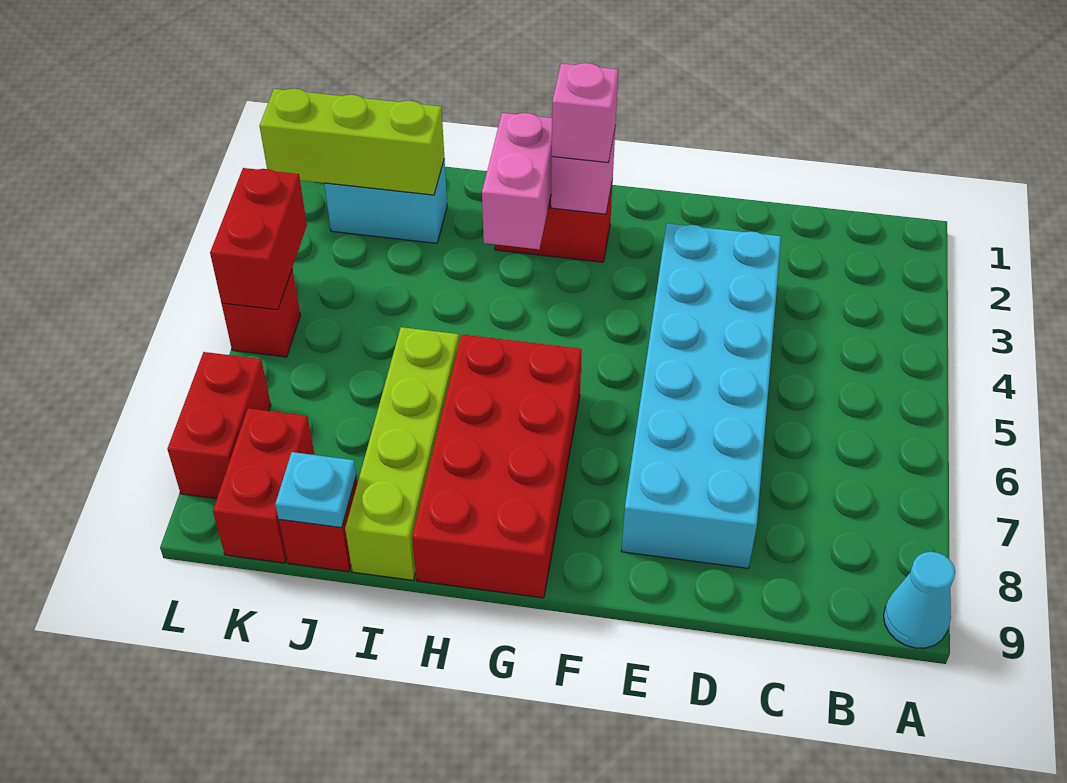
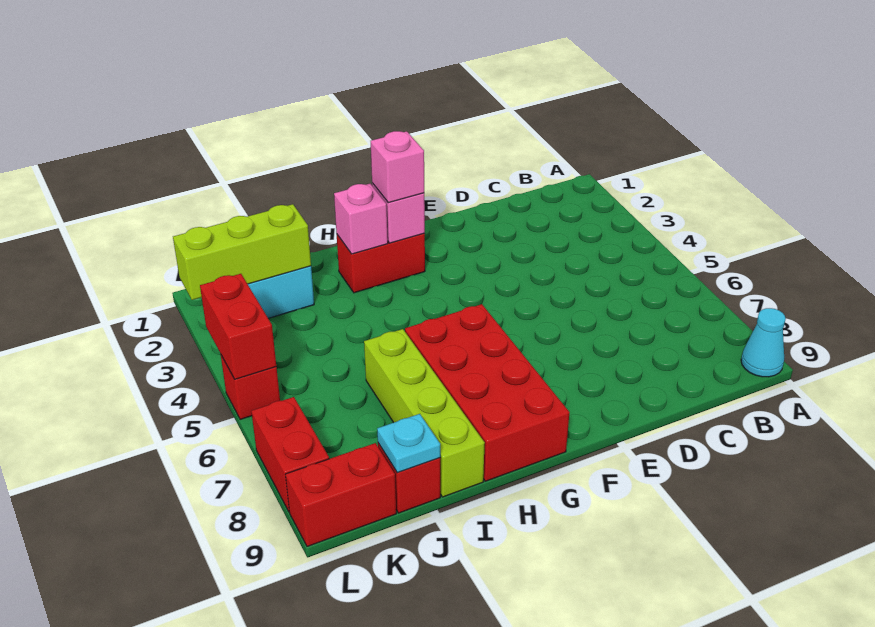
cyan 2x6 brick [621,224,781,568] -> none
pink 1x2 brick [482,113,552,249] -> pink 1x1 brick [334,184,388,254]
red 1x2 brick [213,408,314,563] -> red 1x2 brick turned to [286,443,396,547]

